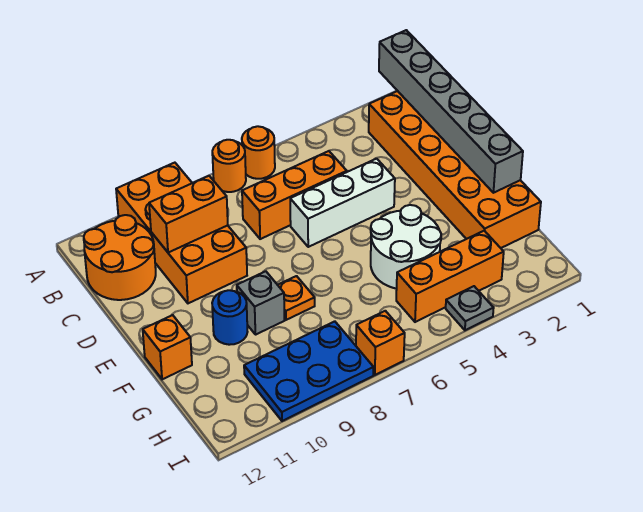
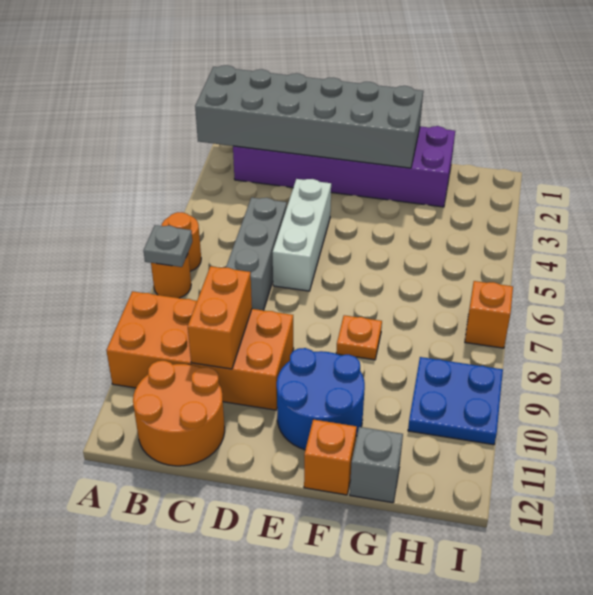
grey 1x6 brick [379,30,523,193] -> grey 2x6 brick [195,65,423,168]
orange 2x6 brick [369,91,541,248] -> purple 2x6 brick [233,126,455,207]
orange 1x3 brick [242,151,347,239] -> grey 1x3 brick [226,198,287,310]
white 2x2 round brick [371,205,441,289] -> none
grey 1x1 brick [237,271,285,335] -> grey 1x1 brick moved to [350,427,403,503]
blue 1x1 round brick [212,290,247,345] -> blue 2x2 round brick [277,348,365,450]
orange 1x3 brick [396,231,504,322] -> none
blue 2x3 plate [244,321,374,421] -> blue 2x2 plate [408,357,503,445]
grey 1x1 plate [446,286,494,330] -> grey 1x1 plate moved to [143,225,192,267]

